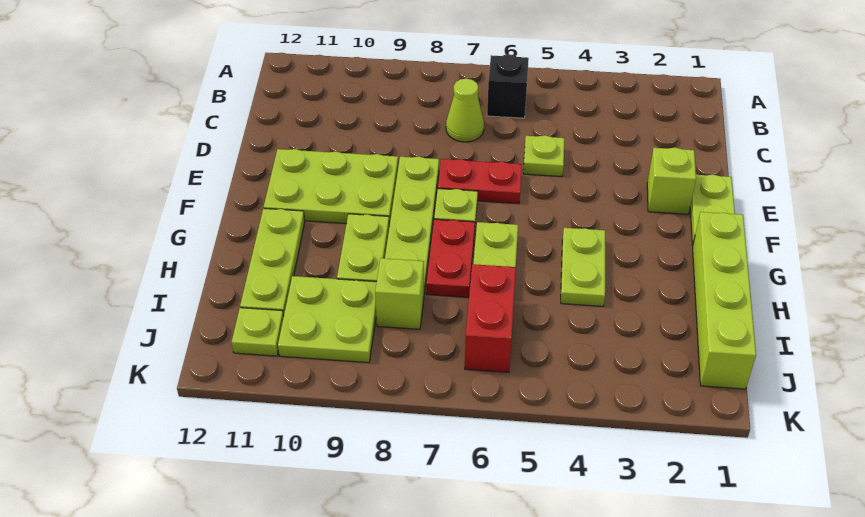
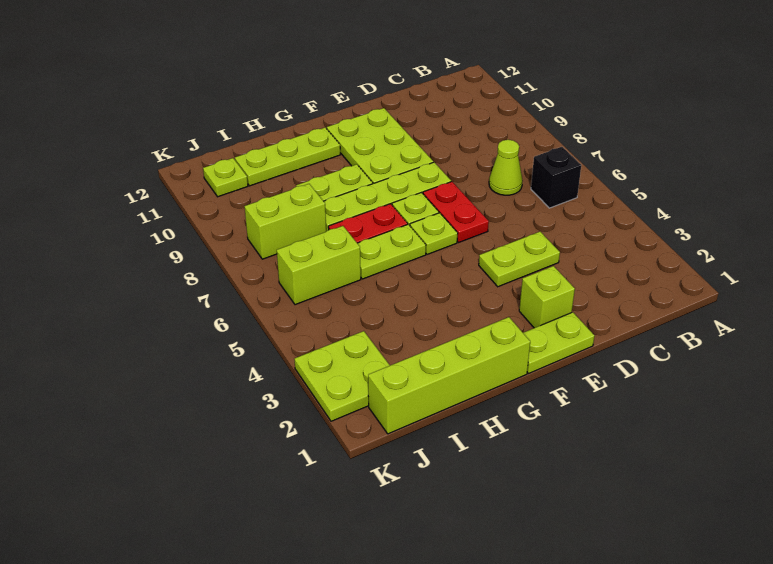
lime 1x1 plate [523,135,564,177] -> lime 1x1 plate moved to [410,213,458,254]
lime 1x2 plate [561,228,605,306] -> lime 1x2 plate moved to [479,232,560,287]
red 1x2 brick [465,264,516,372] -> lime 1x2 brick [277,226,361,305]
lime 1x1 brick [375,258,424,329] -> lime 1x2 brick [245,184,326,259]
lime 2x2 plate [278,276,377,363] -> lime 2x2 plate moved to [295,331,390,421]

